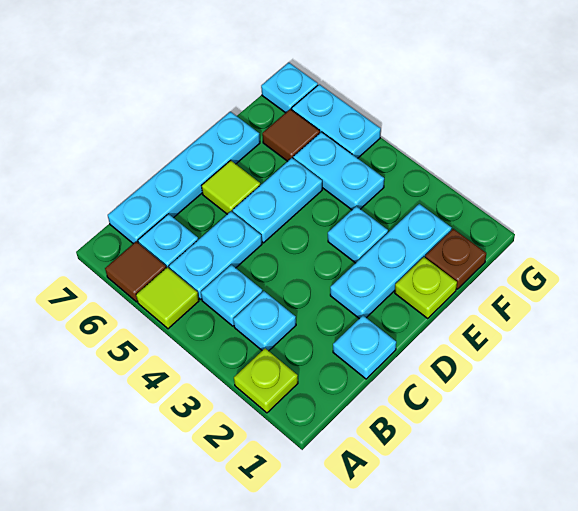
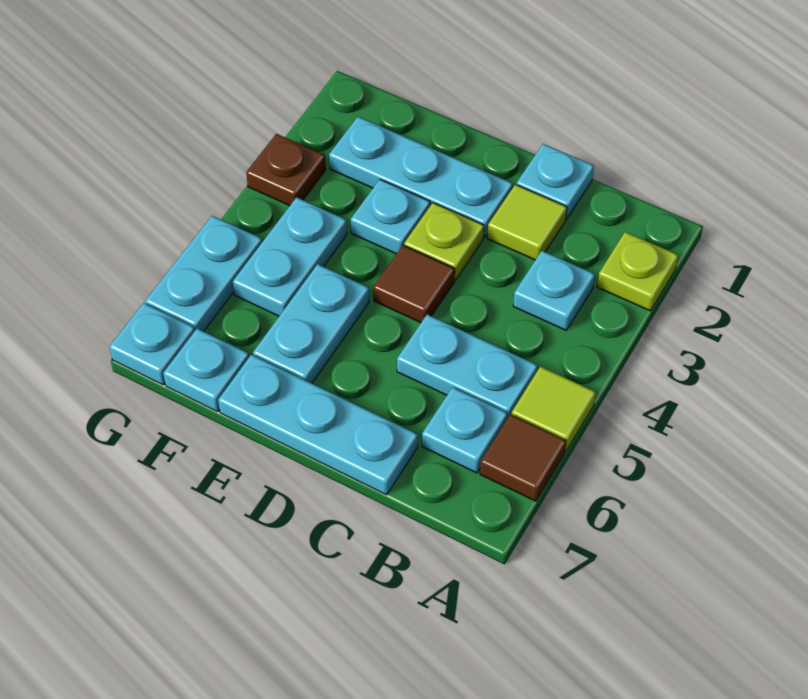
cyan 1x1 plate [201,265,263,326] -> cyan 1x1 plate moved to [163,329,249,412]
cyan 1x4 plate [108,112,260,244] -> cyan 1x3 plate [218,355,418,495]
cyan 1x2 plate [233,158,322,243] -> cyan 1x2 plate turned to [253,264,369,383]
lime 1x1 tile [202,160,260,214] -> lime 1x1 tile moved to [487,185,567,260]
lime 1x1 plate [395,257,457,318] -> lime 1x1 plate moved to [404,203,484,280]
brown 1x1 plate [425,229,486,289] -> brown 1x1 plate moved to [246,134,326,206]
brown 1x1 tile [262,109,320,161] -> brown 1x1 tile moved to [373,245,455,323]

